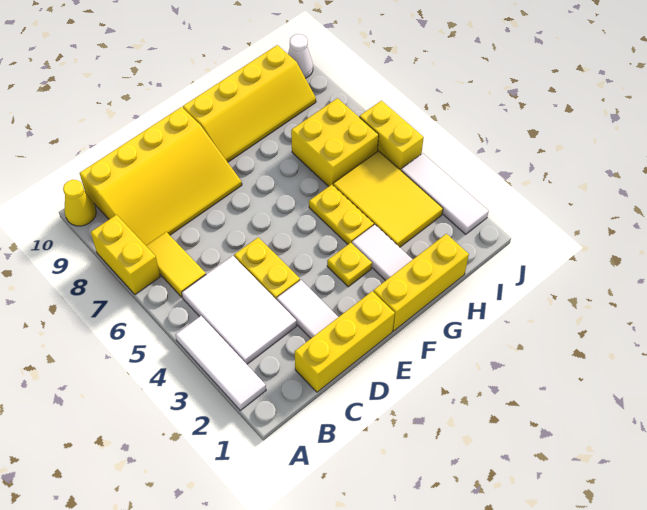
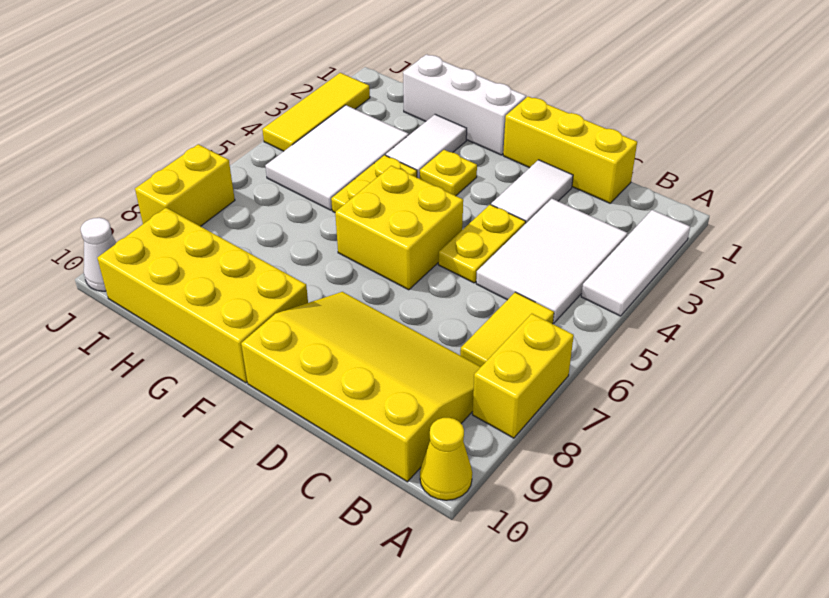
yellow 1x3 brick [373,234,469,331] -> white 1x3 brick [403,54,526,155]
yellow 2x4 slope [183,45,316,162] -> yellow 2x4 brick [97,208,308,383]
yellow 2x3 tile [333,151,443,247] -> white 2x3 tile [265,105,409,210]
yellow 2x2 brick [291,98,379,186] -> yellow 2x2 brick moved to [335,166,463,290]
white 1x3 tile [401,153,489,234] -> yellow 1x3 tile [262,73,370,151]
yellow 1x2 brick [359,101,424,170] -> yellow 1x2 brick moved to [135,144,235,226]

